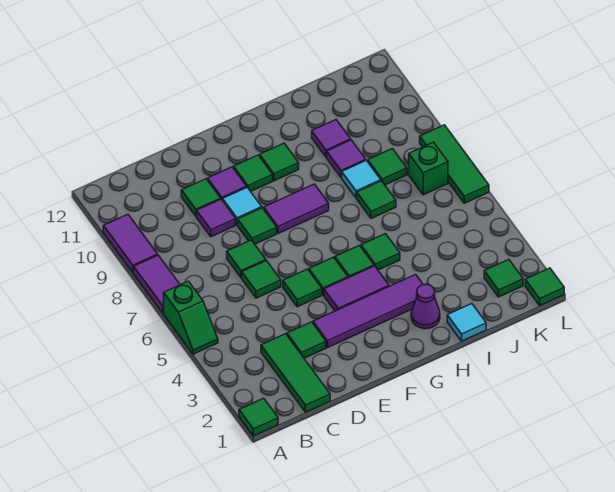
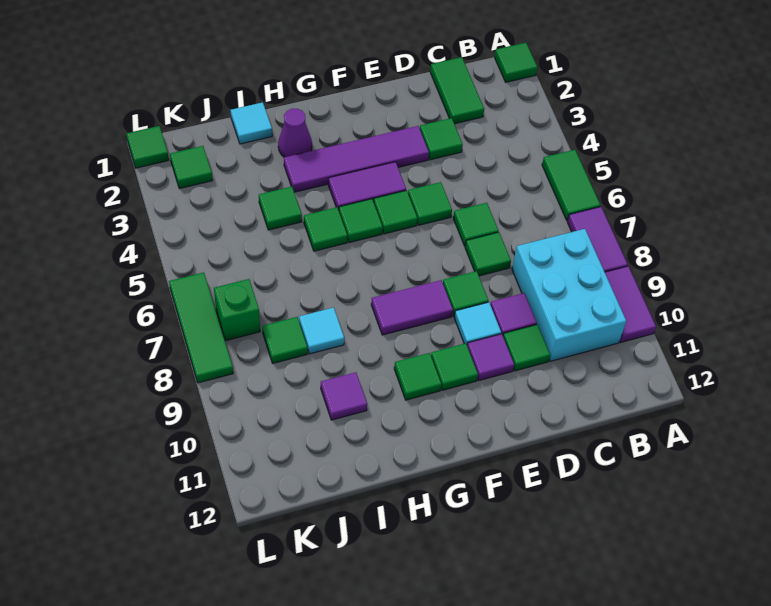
green 1x2 slope [164,281,218,354] -> green 1x2 tile [542,150,600,221]
none -> cyan 2x3 brick [512,229,626,361]
green 1x3 tile [261,334,330,412] -> green 1x2 tile [430,57,484,124]
green 1x1 tile [357,181,396,219] -> green 1x1 tile moved to [259,187,302,230]
purple 1x1 tile [327,140,366,178] -> none

